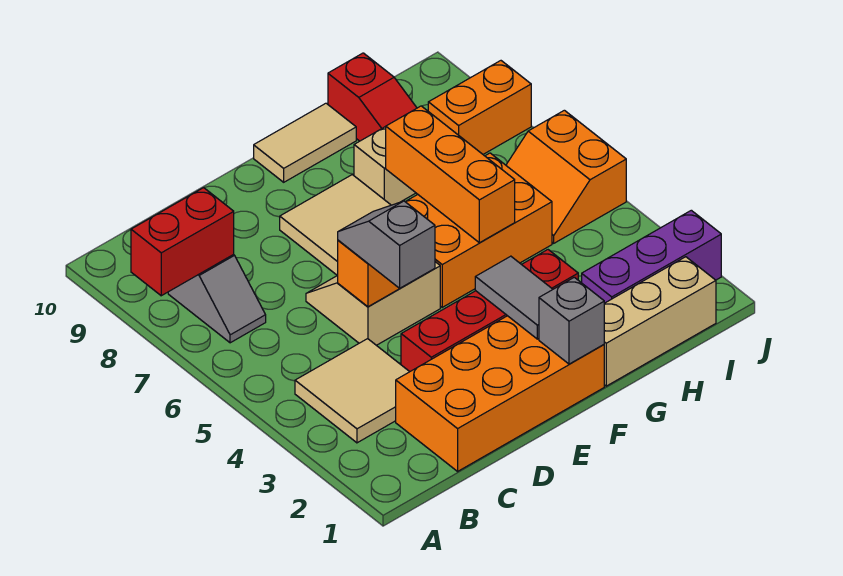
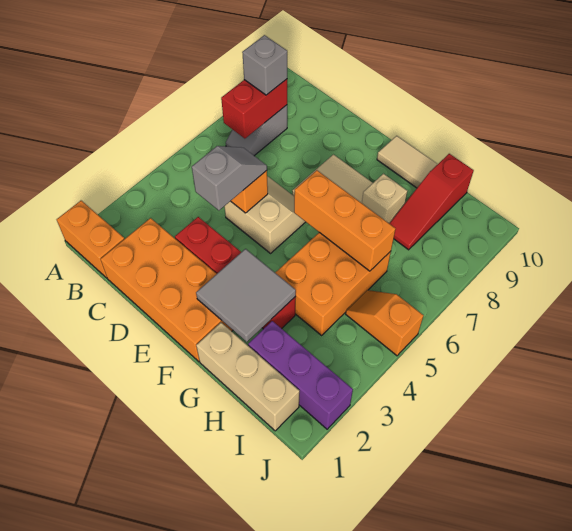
red 1x2 brick [131,188,234,296] -> red 1x2 brick turned to [221,79,287,139]
tan 2x2 tile [295,339,409,443] -> none
grey 1x1 brick [539,277,604,364] -> grey 1x1 brick moved to [242,35,287,95]
grey 1x2 tile [475,256,553,339] -> grey 2x2 tile [196,249,296,342]
orange 2x3 brick [406,153,552,307] -> orange 2x3 brick turned to [275,232,391,335]
orange 1x3 brick [386,106,515,243] -> orange 1x3 brick turned to [294,170,396,271]
orange 2x2 slope [506,110,626,243] -> orange 1x2 slope [346,290,424,356]
orange 1x2 brick [428,61,531,154] -> orange 1x2 brick moved to [57,201,124,278]

